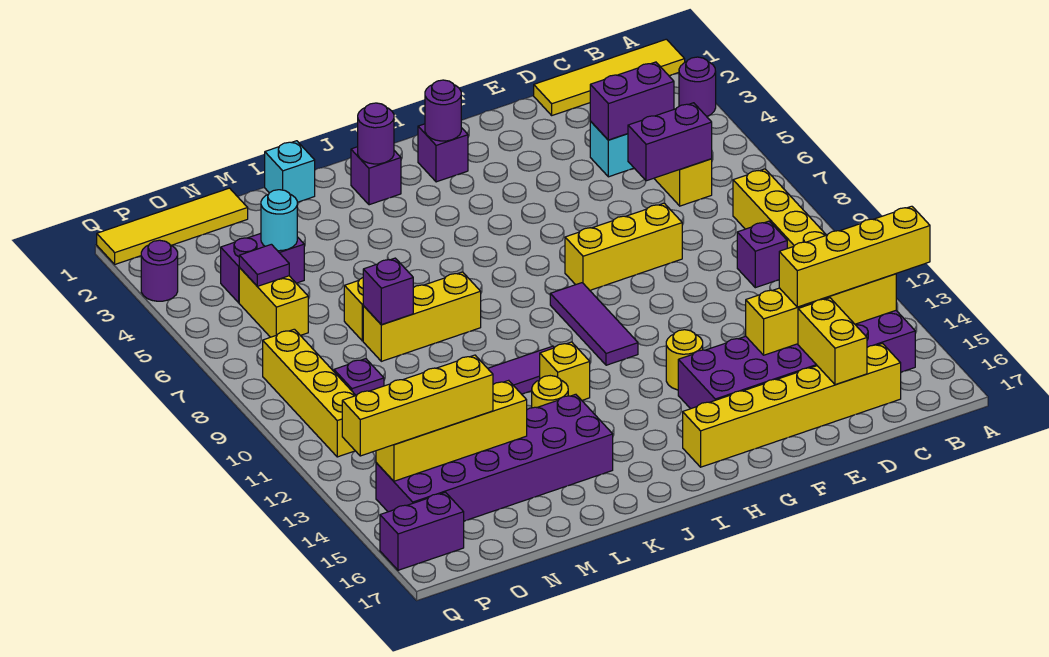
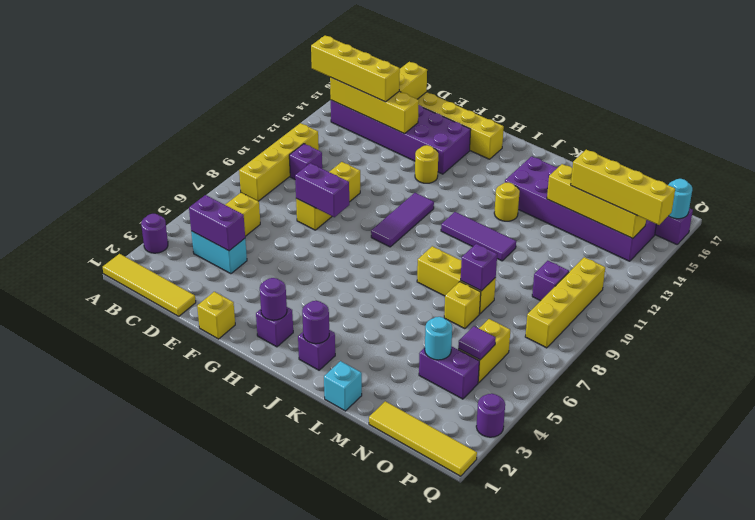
purple 1x2 brick [628,103,712,181] -> purple 1x2 brick moved to [295,163,349,217]
yellow 1x3 brick [565,203,682,290] -> yellow 1x3 brick turned to [296,162,360,230]
yellow 1x1 brick [540,342,590,400] -> yellow 1x1 brick moved to [197,292,235,339]
none -> cyan 1x1 round brick [669,179,692,219]

